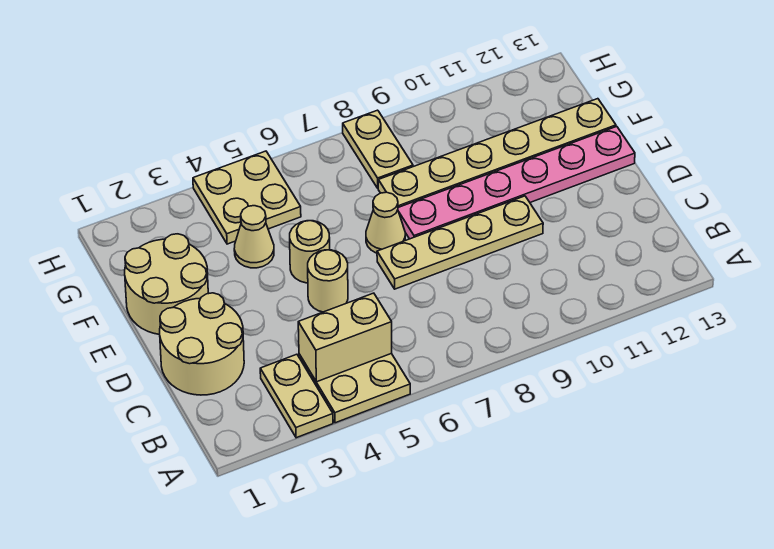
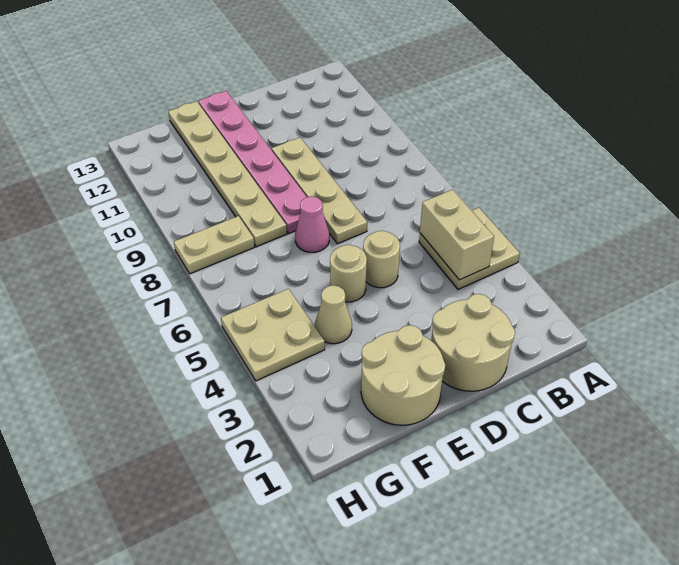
tan 1x2 plate [260,354,333,438] -> none
tan 1x1 cone [366,192,405,253] -> pink 1x1 cone [295,196,329,252]

